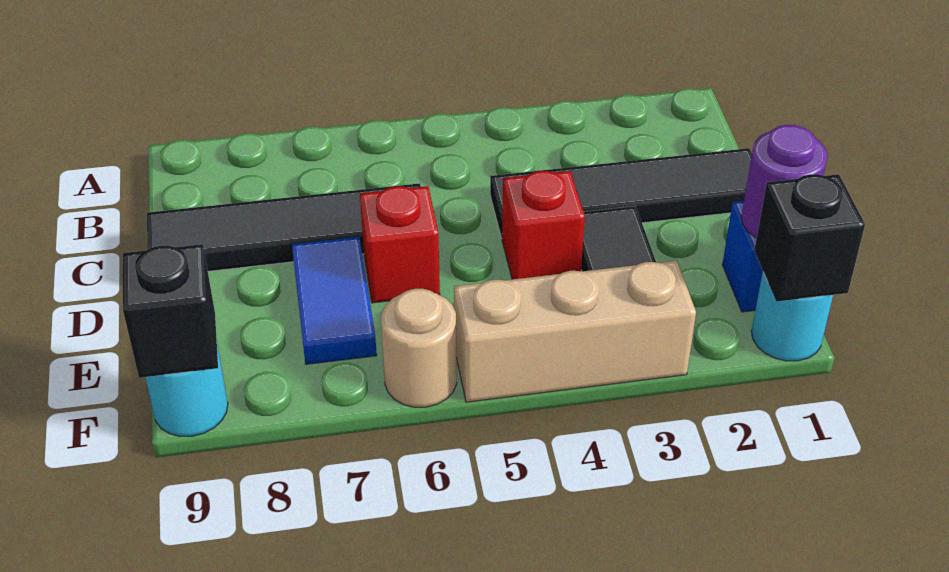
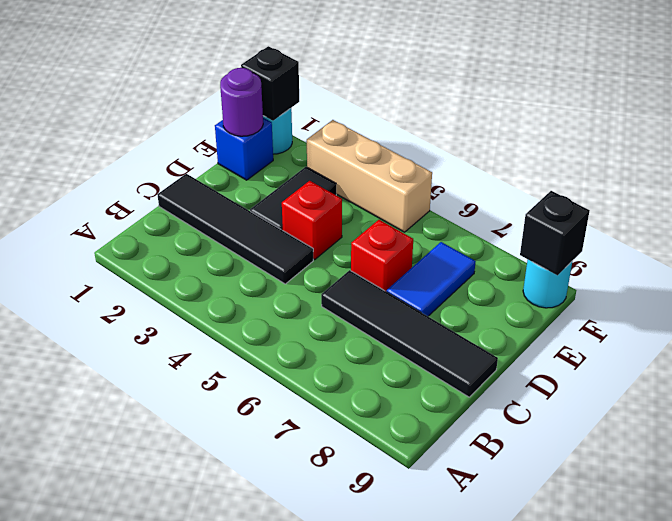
tan 1x1 round brick [381,289,457,407] -> none

